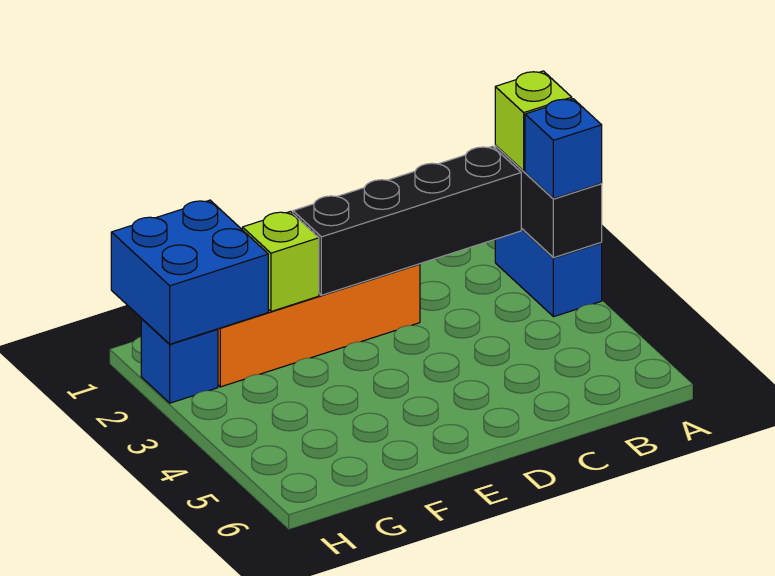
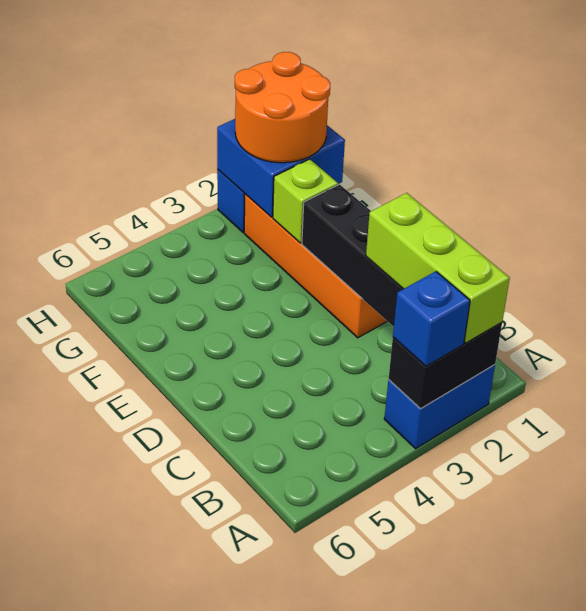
lime 1x1 brick [495,71,572,171] -> lime 1x3 brick [366,193,510,343]
none -> orange 2x2 round brick [235,52,330,163]

